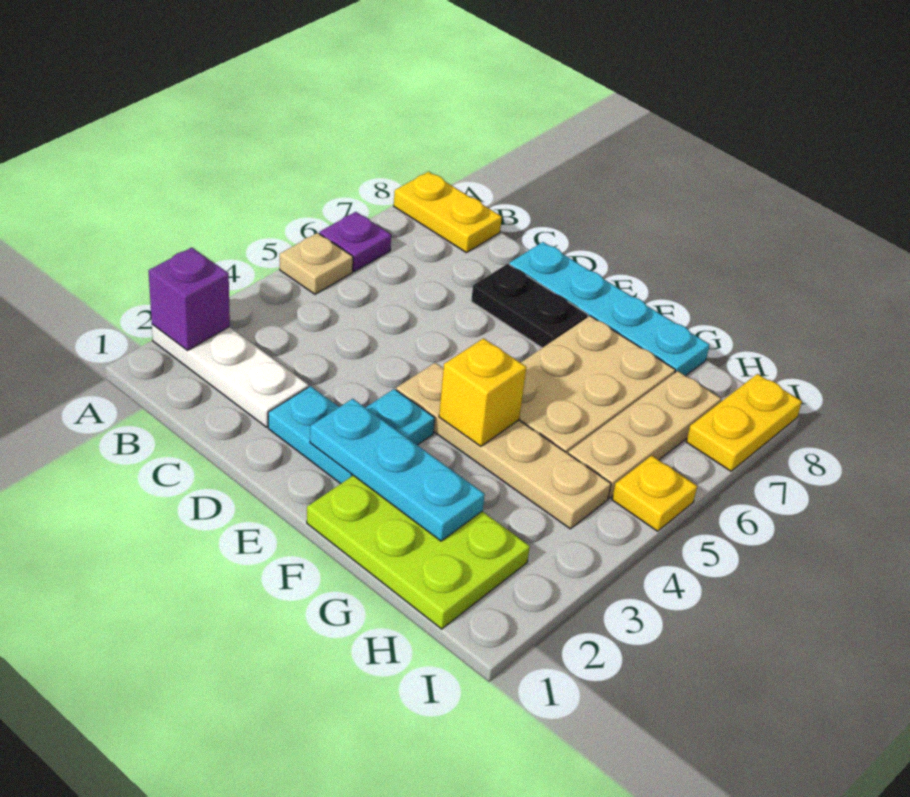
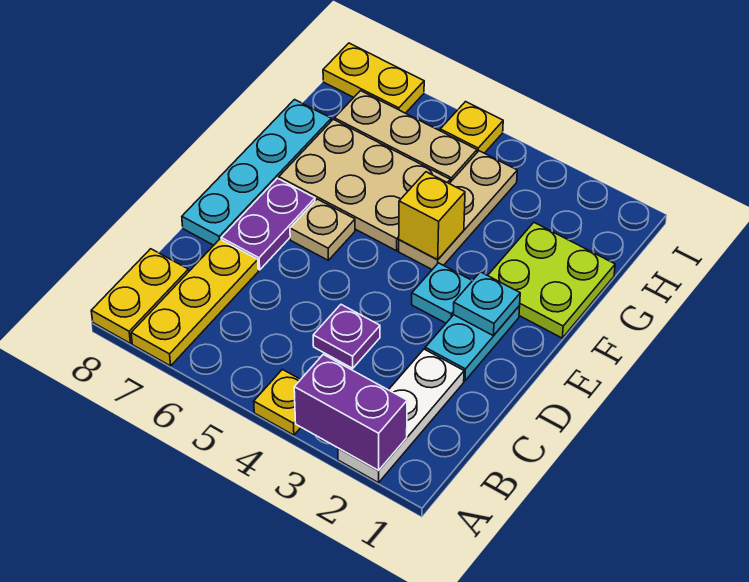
purple 1x1 brick [148,247,230,350] -> purple 1x2 brick [294,354,407,471]
none -> yellow 1x1 plate [254,369,301,435]
tan 1x1 plate [280,233,353,294] -> tan 1x1 plate moved to [290,199,355,260]
purple 1x1 plate [319,212,391,272] -> purple 1x1 plate moved to [313,305,380,368]
none -> yellow 1x3 plate [131,239,258,366]
black 1x2 plate [471,264,588,348] -> purple 1x2 plate [221,178,315,270]
cyan 1x3 plate [310,399,485,541] -> cyan 1x1 plate [453,272,520,335]
tan 1x4 plate [396,363,611,529] -> tan 1x3 plate [399,151,517,269]
lime 2x3 plate [307,475,530,629] -> lime 2x2 plate [488,223,615,338]

